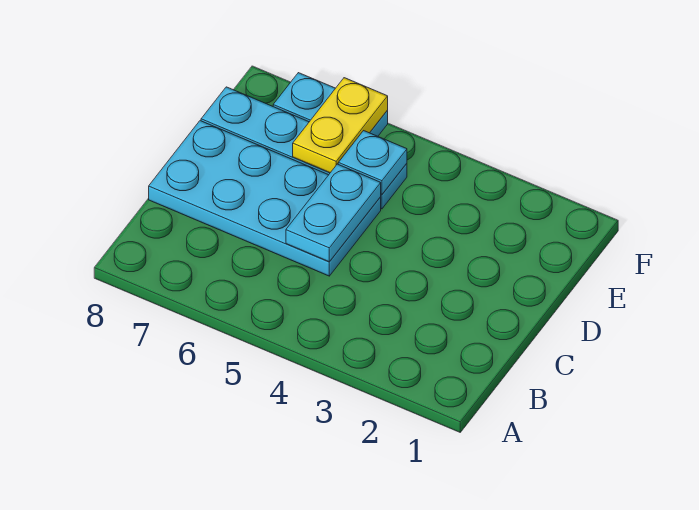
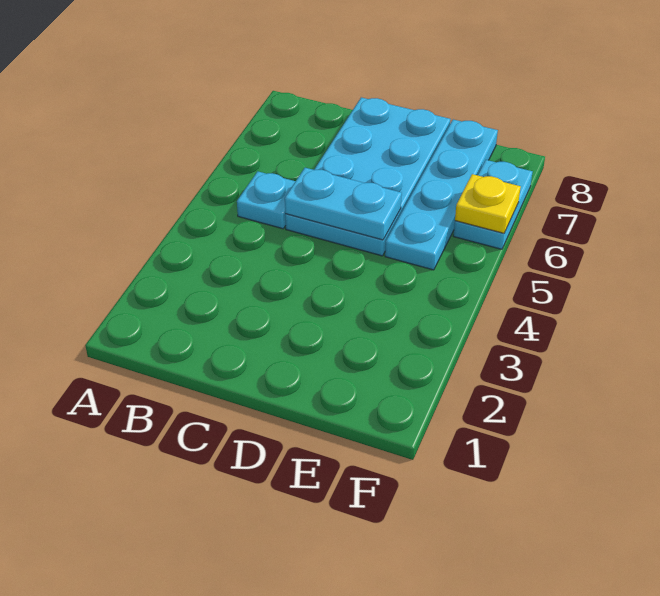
cyan 1x1 plate [338,131,407,194] -> cyan 1x1 plate moved to [237,171,295,229]
yellow 1x2 plate [293,78,388,173] -> yellow 1x1 plate [455,174,521,233]

